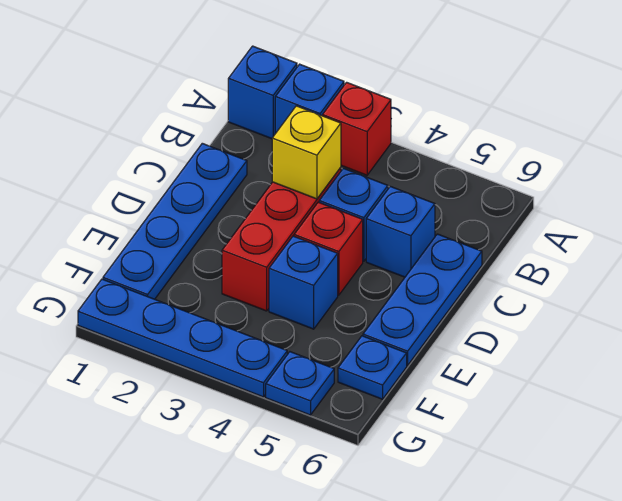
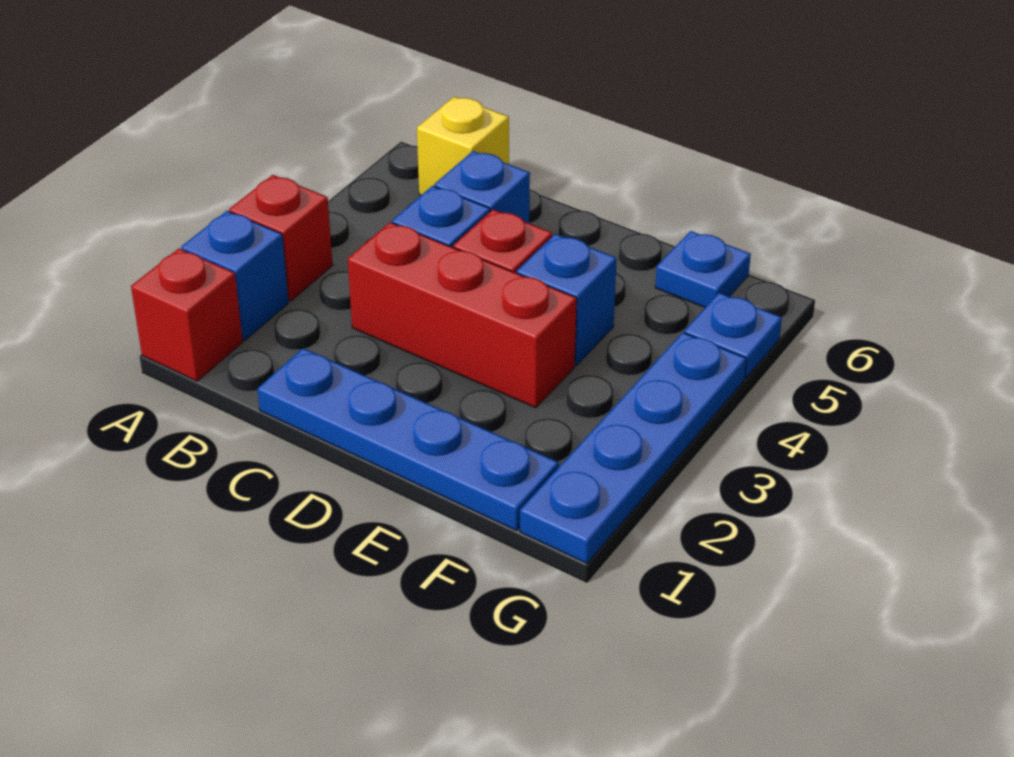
blue 1x1 brick [228,46,297,139] -> red 1x1 brick [131,249,243,381]
yellow 1x1 brick [272,106,341,199] -> yellow 1x1 brick moved to [417,97,509,195]
blue 1x3 plate [363,234,482,365] -> none

